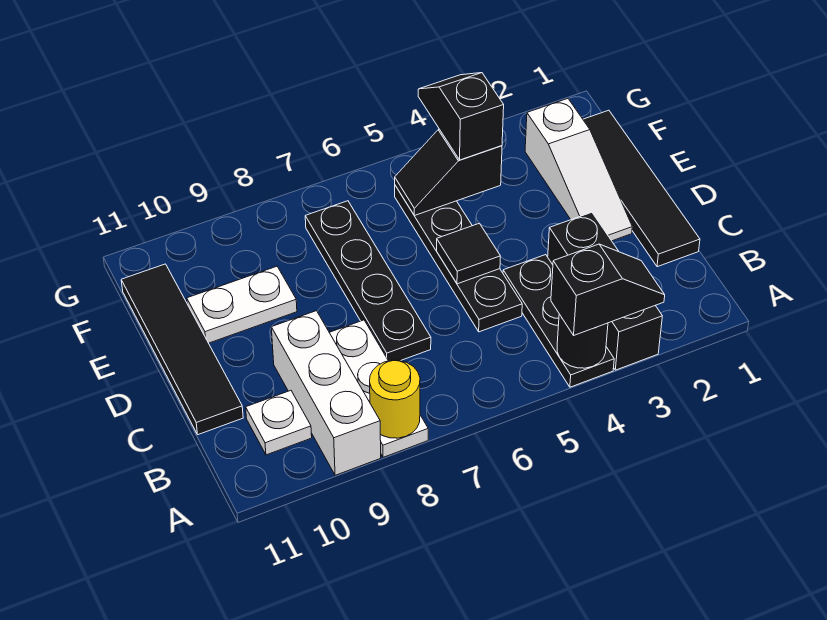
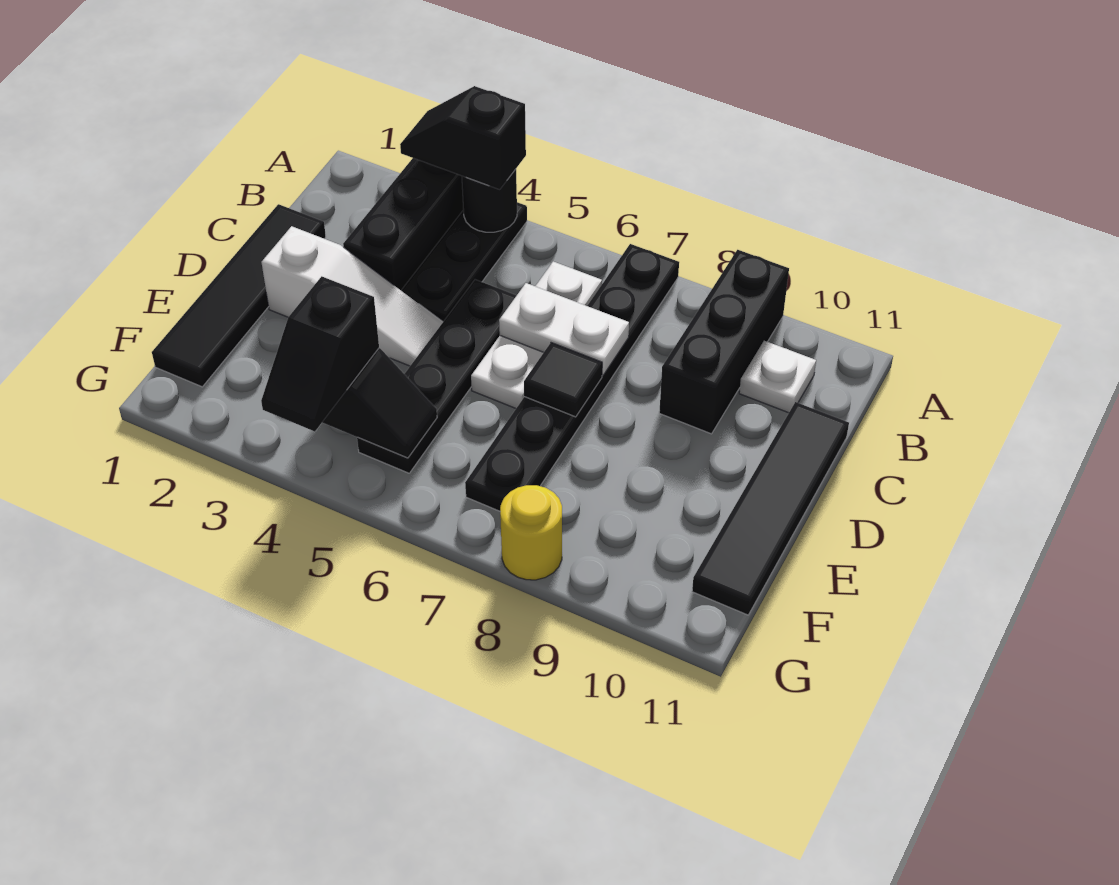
white 1x3 plate [329,320,428,457] -> white 1x3 plate moved to [471,262,602,408]
yellow 1x1 round brick [370,360,420,438] -> yellow 1x1 round brick moved to [500,485,562,580]
white 1x3 brick [271,311,381,475] -> black 1x3 brick [659,250,789,434]
black 1x4 plate [305,201,431,361] -> black 1x6 plate [465,244,679,511]
white 1x3 slope [525,99,632,241] -> white 1x3 slope turned to [261,226,443,366]
black 1x1 tile [437,223,501,284] -> black 1x1 tile moved to [524,343,602,417]
white 1x2 plate [187,266,297,343] -> white 1x2 plate moved to [499,283,629,375]

